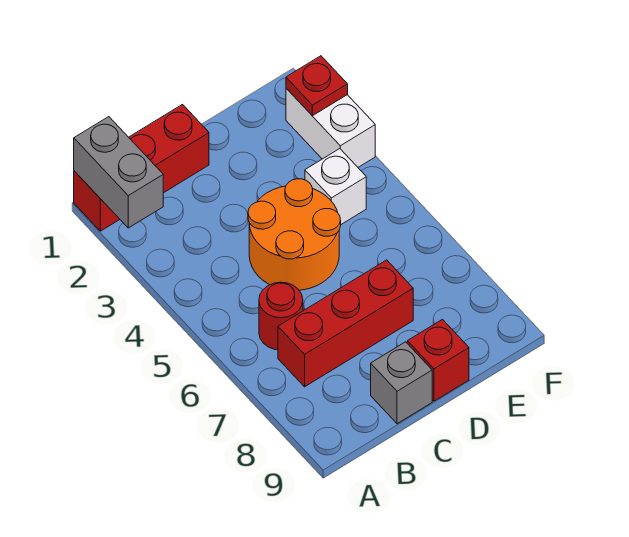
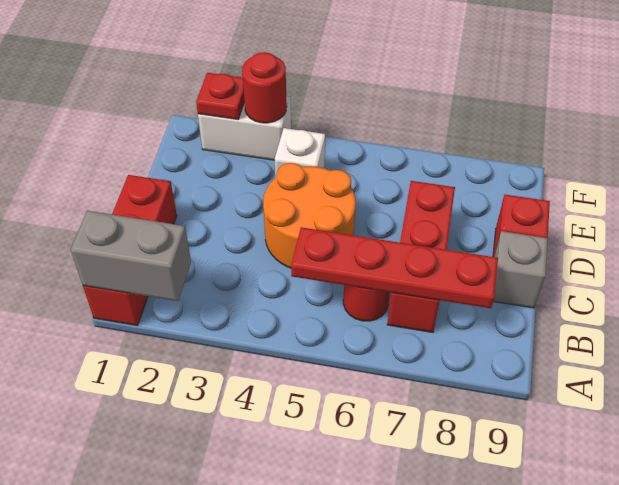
none -> red 1x4 plate [291,227,498,308]
none -> red 1x1 round brick [242,52,287,123]

